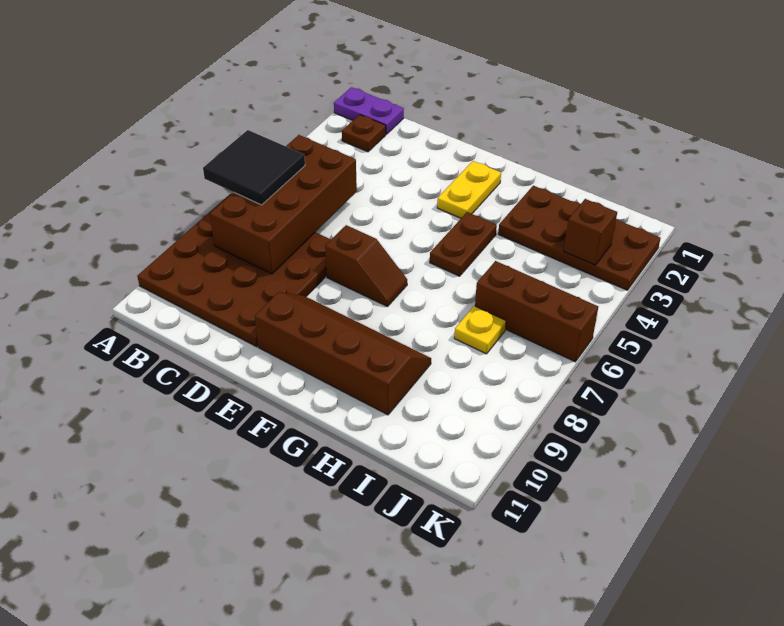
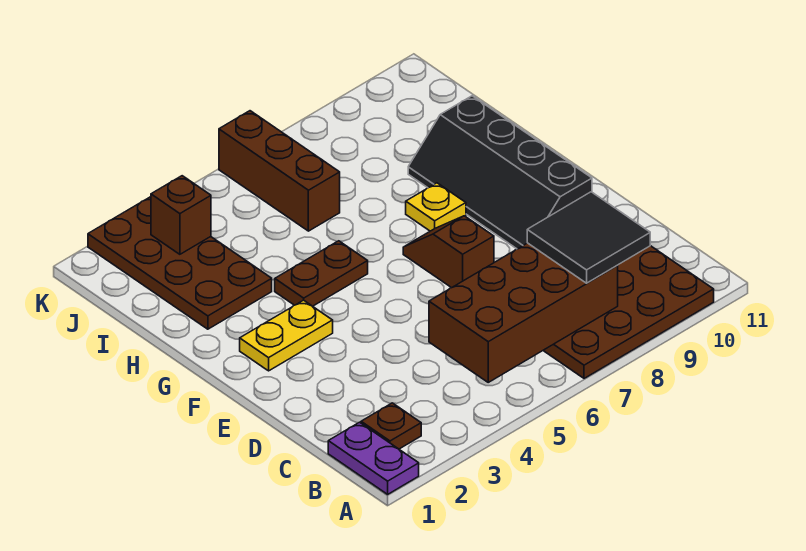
black 2x2 tile [203,130,305,205] -> black 2x2 tile moved to [527,192,650,283]
brown 2x4 slope [255,292,431,415] -> black 2x4 slope [408,96,592,249]
yellow 1x1 plate [454,306,506,354] -> yellow 1x1 plate moved to [406,183,466,231]

